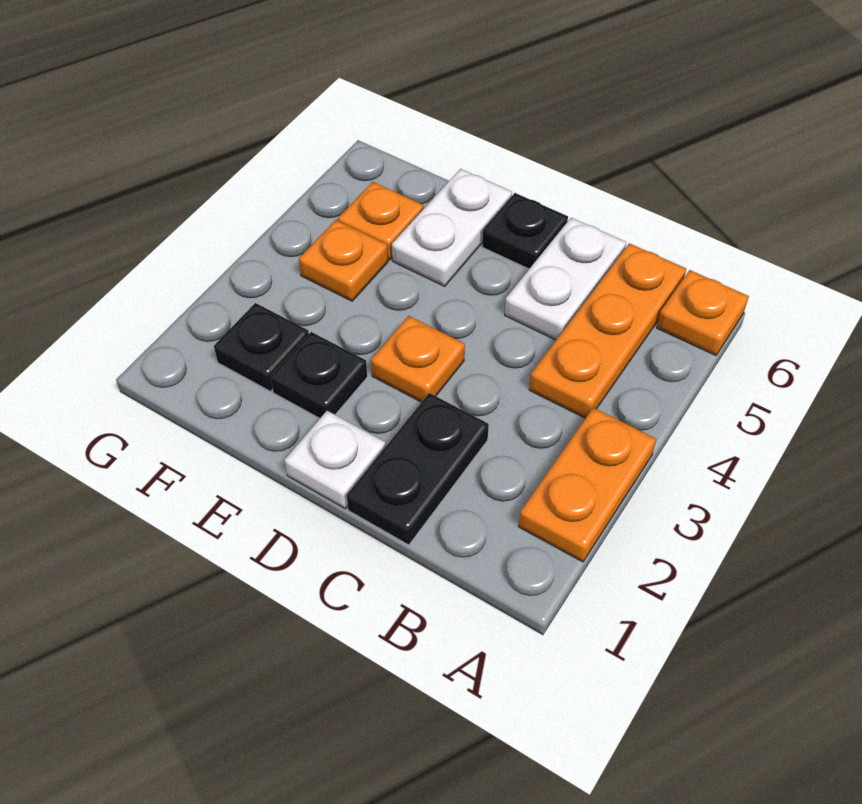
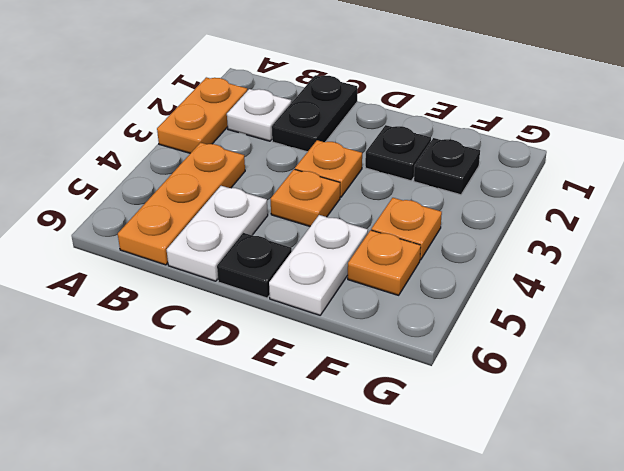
orange 1x1 plate [657,270,749,355] -> orange 1x1 plate moved to [270,169,340,226]
white 1x1 plate [285,411,385,508] -> white 1x1 plate moved to [227,89,291,141]

